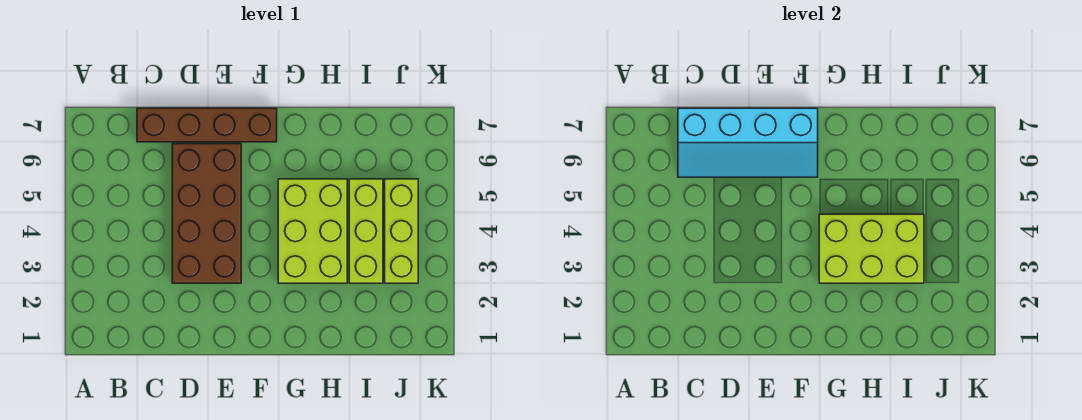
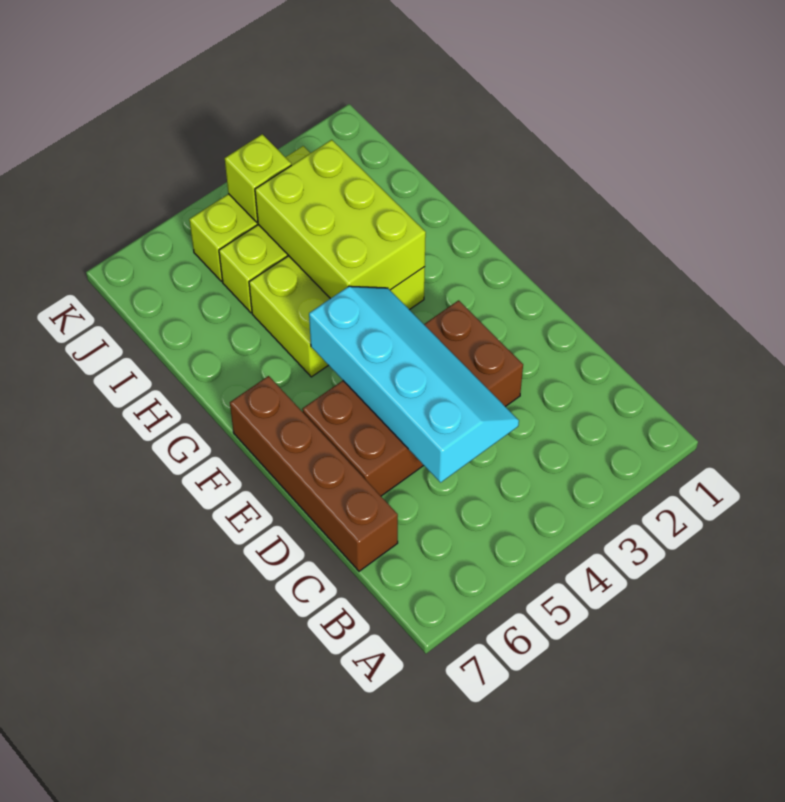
cyan 2x4 slope [678,108,818,177] -> cyan 2x4 slope moved to [309,286,519,482]
none -> lime 1x1 brick [225,134,291,222]

